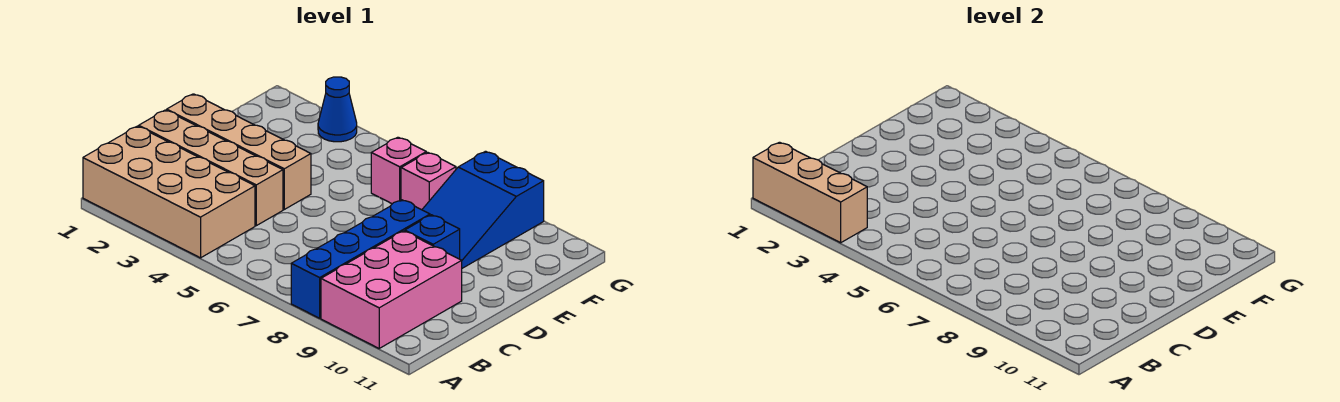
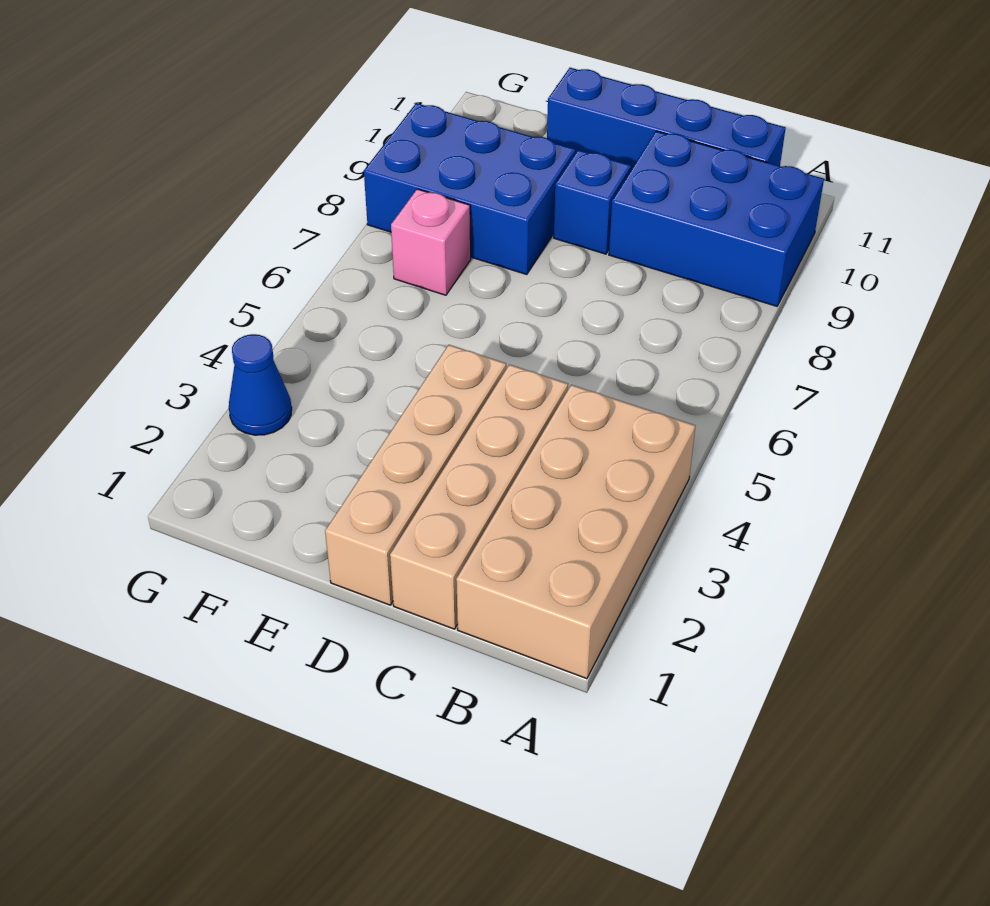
tan 1x3 brick [753,142,867,243] -> none
blue 1x4 brick [291,200,430,318] -> blue 1x4 brick moved to [547,68,786,170]
pink 2x3 brick [321,231,462,348] -> blue 2x3 brick [609,131,824,306]
blue 2x3 slope [422,151,544,268] -> blue 2x3 brick [364,103,575,275]
pink 1x1 brick [371,137,426,204] -> none

